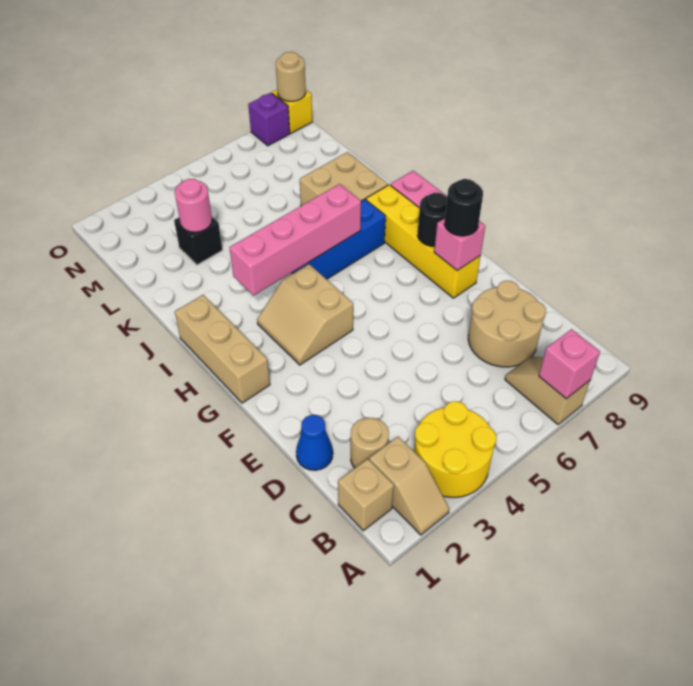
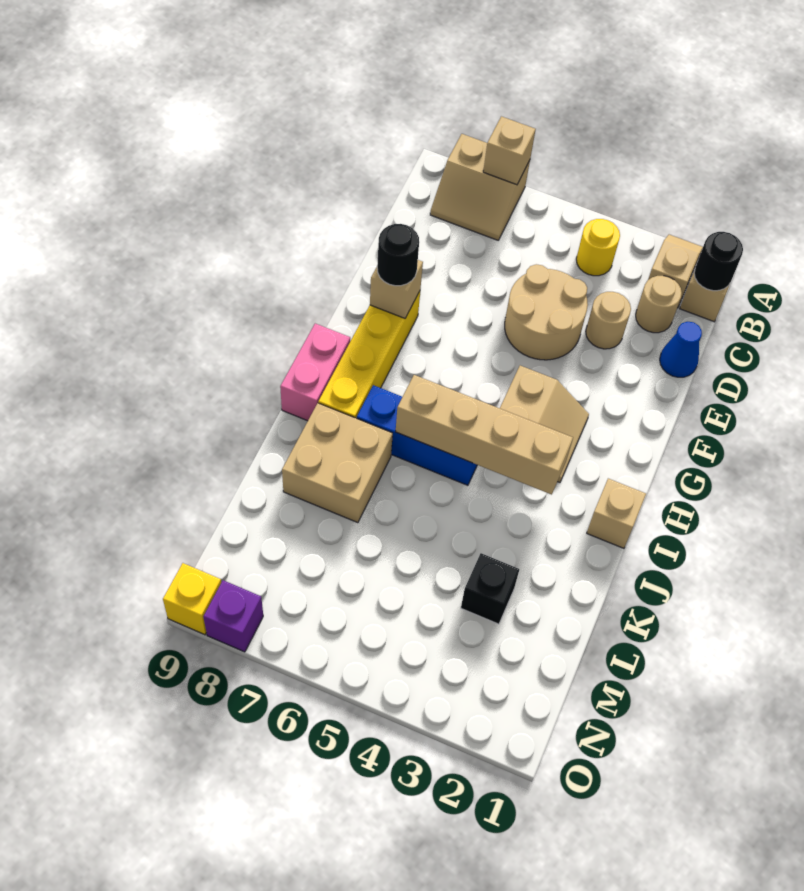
yellow 2x2 round brick [414,401,496,497] -> yellow 1x1 round brick [576,219,620,276]
tan 1x2 slope [505,357,590,424] -> tan 2x2 slope [430,134,530,240]
pink 1x1 brick [539,329,600,399] -> tan 1x1 brick [483,116,536,185]
tan 2x2 round brick [468,281,546,367] -> tan 2x2 round brick moved to [505,264,588,360]
pink 1x1 brick [434,218,485,271] -> tan 1x1 brick [370,260,423,318]
tan 1x3 brick [175,295,270,403] -> tan 1x1 brick [587,479,646,548]
black 1x1 round brick [418,193,447,246] -> black 1x1 round brick moved to [694,232,743,291]
pink 1x4 brick [229,184,361,295] -> tan 1x4 brick [396,375,573,495]
pink 1x1 round brick [175,179,212,232] -> none
tan 1x1 round brick [276,52,306,101] -> tan 1x1 round brick moved to [586,292,631,349]

